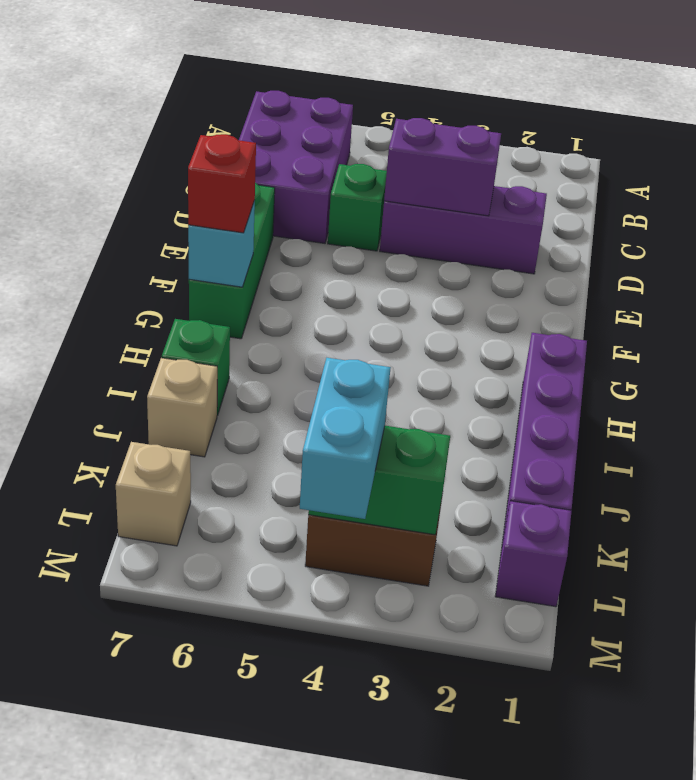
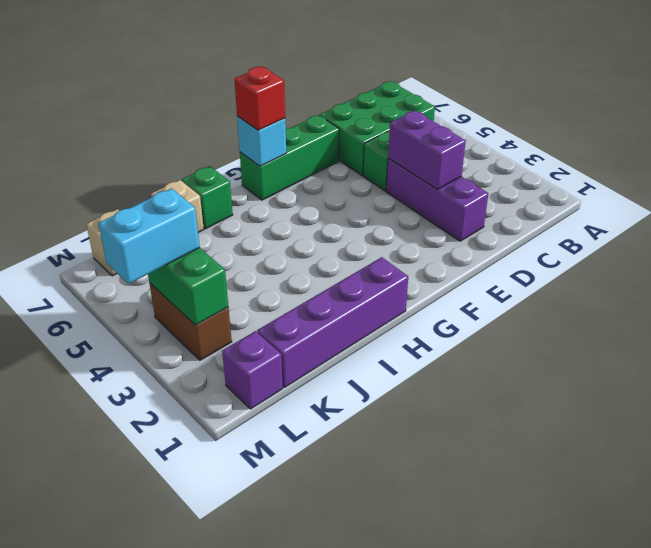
purple 2x3 brick [239,91,353,243] -> green 2x3 brick [320,81,435,175]

